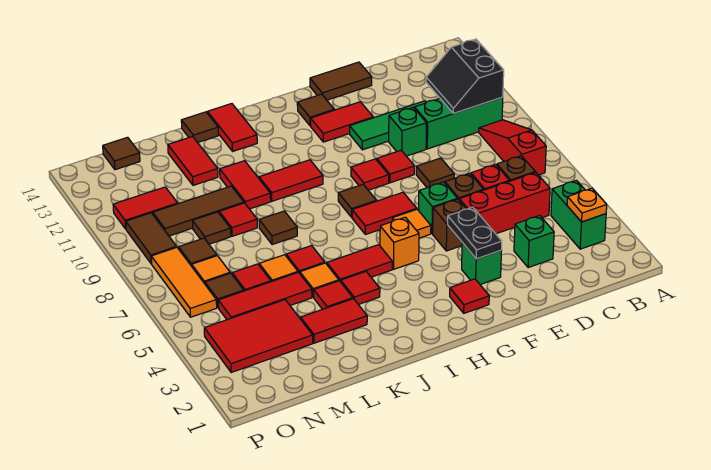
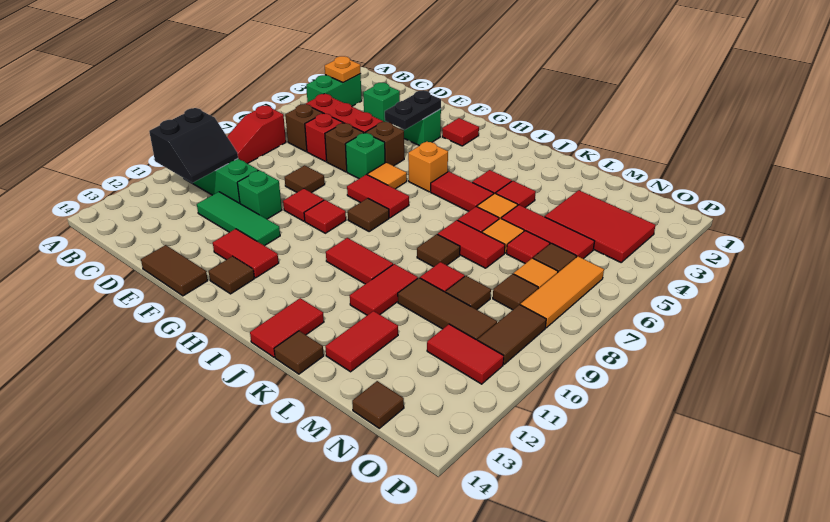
red 1x2 tile [301,299,367,343] -> red 1x2 tile moved to [438,220,505,268]

